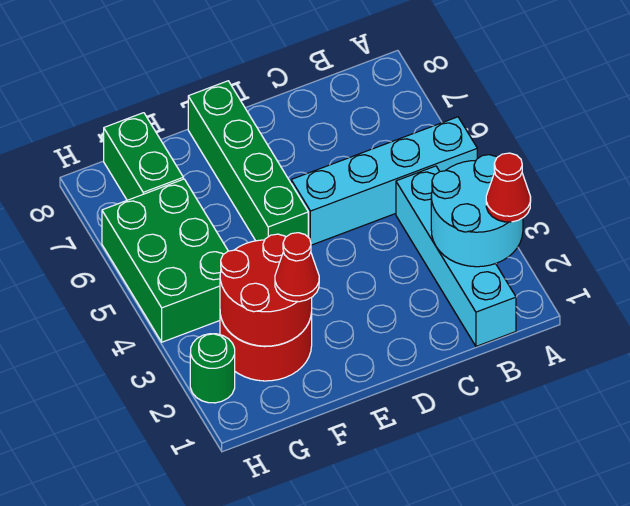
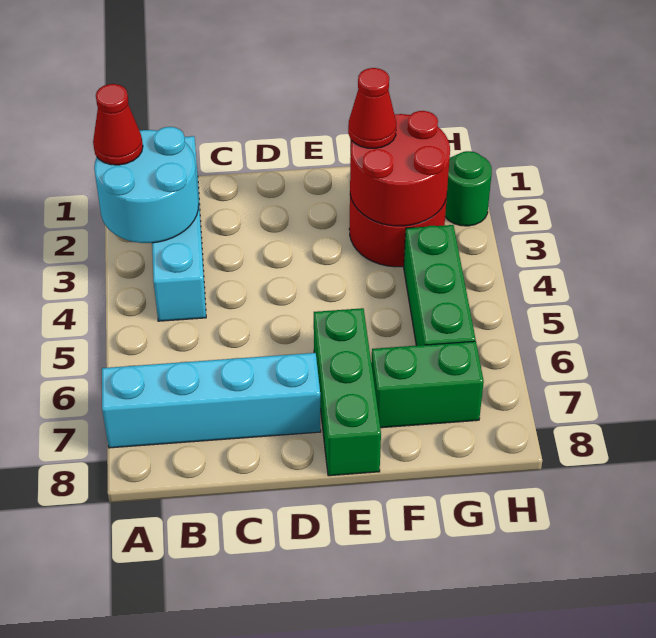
cyan 1x4 brick [291,117,477,245] -> cyan 1x4 brick moved to [102,353,321,448]
green 1x4 brick [188,81,308,241] -> green 1x3 brick [314,308,381,476]
green 2x3 brick [102,179,228,342] -> green 1x3 brick [404,225,476,346]
green 1x2 brick [104,113,183,200] -> green 1x2 brick turned to [371,341,484,428]

